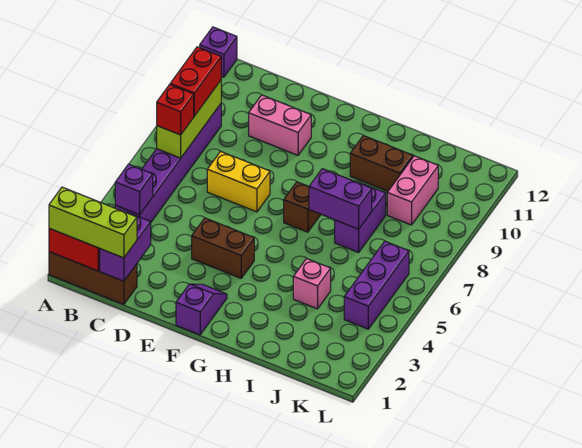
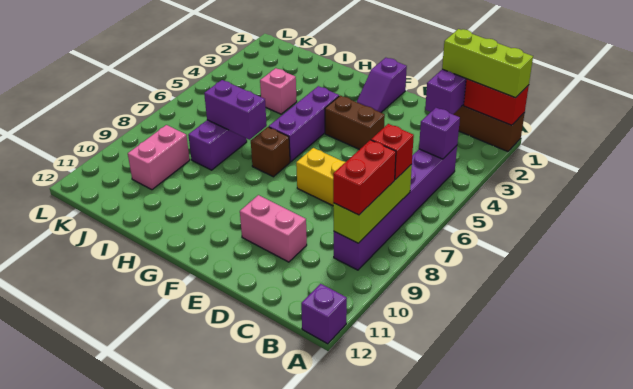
brown 1x2 brick [350,136,413,191] -> none
purple 1x3 brick [344,241,409,329] -> purple 1x3 brick moved to [269,86,339,162]

